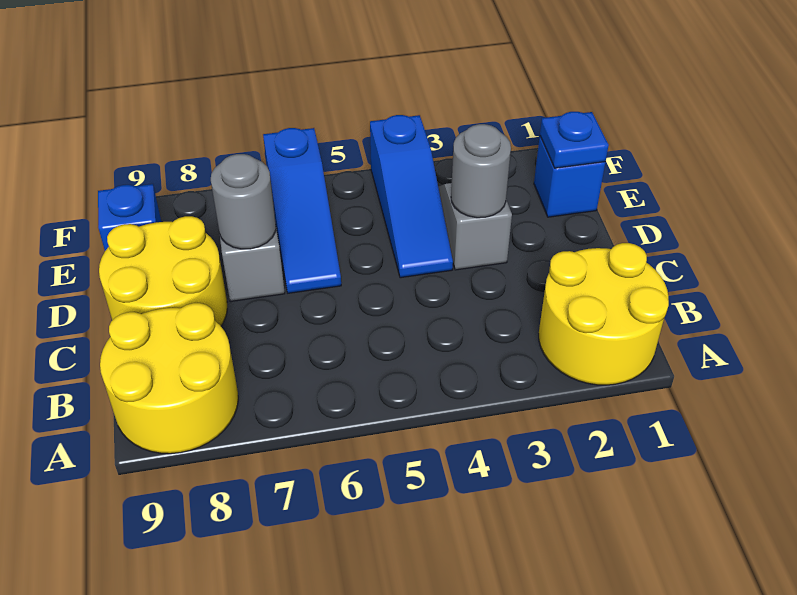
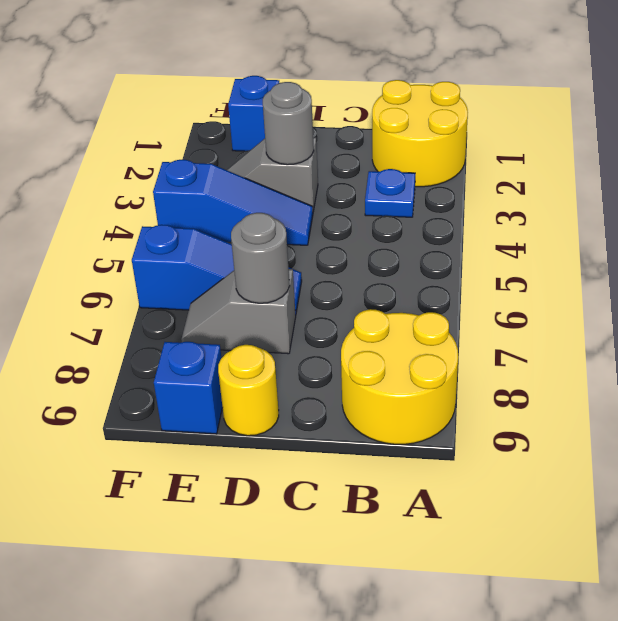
yellow 2x2 round brick [99,216,227,326] -> yellow 1x1 round brick [218,345,279,436]
blue 1x1 plate [540,112,609,168] -> blue 1x1 plate moved to [365,169,415,217]

